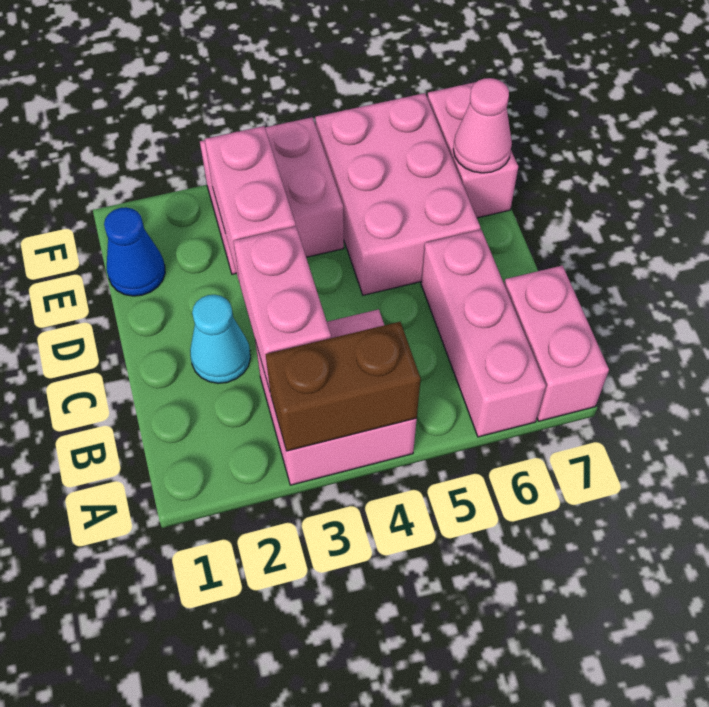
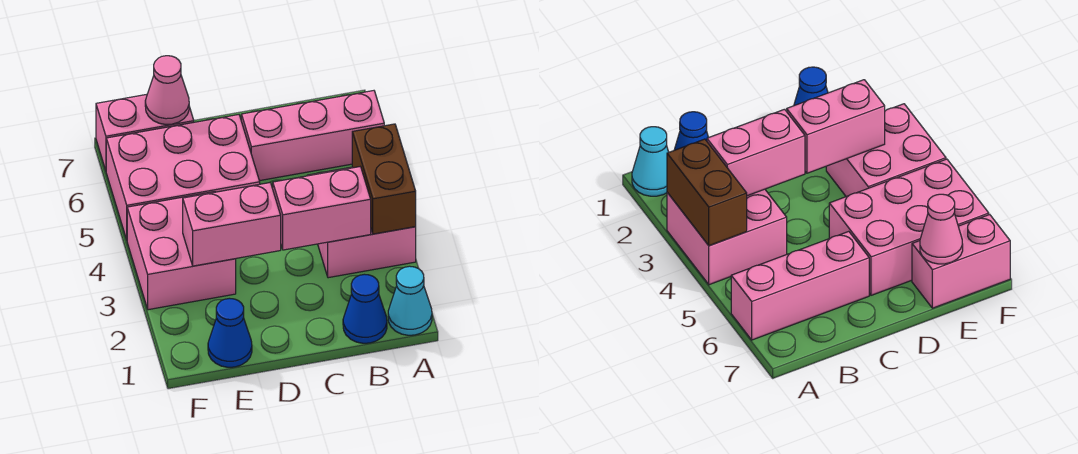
pink 1x2 brick [504,265,609,421] -> none
none -> blue 1x1 cone [343,274,387,343]
cyan 1x1 cone [190,295,250,383] -> cyan 1x1 cone moved to [388,266,432,335]

